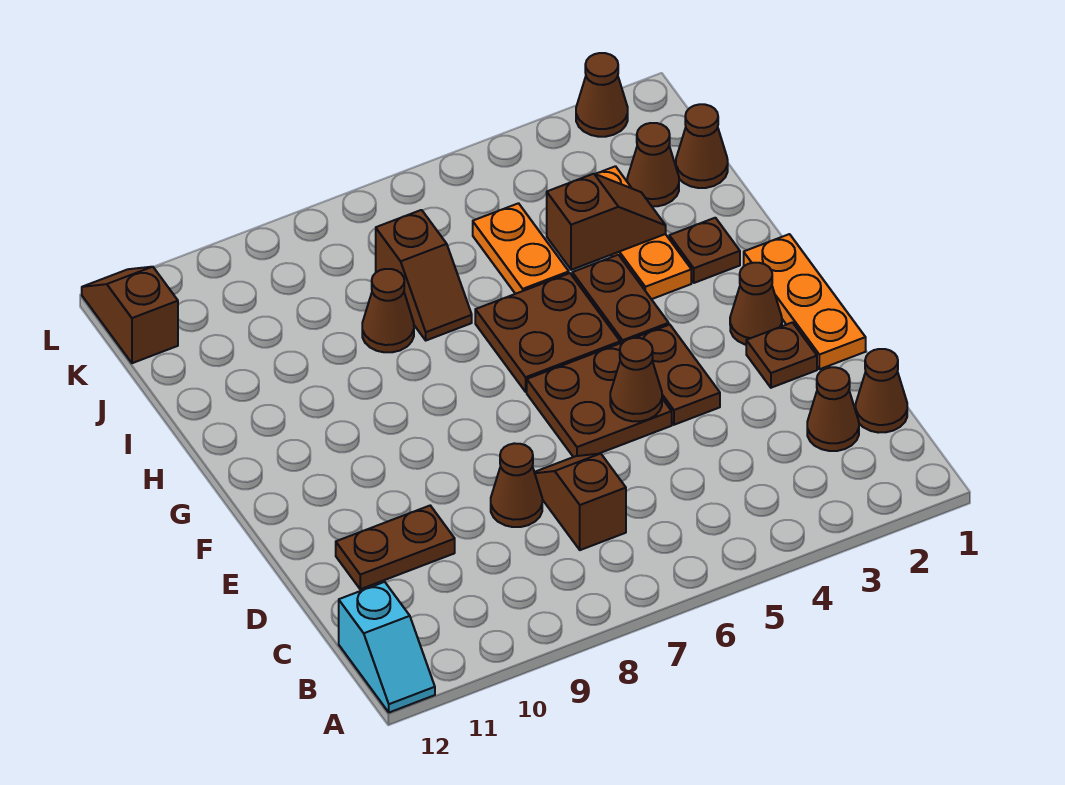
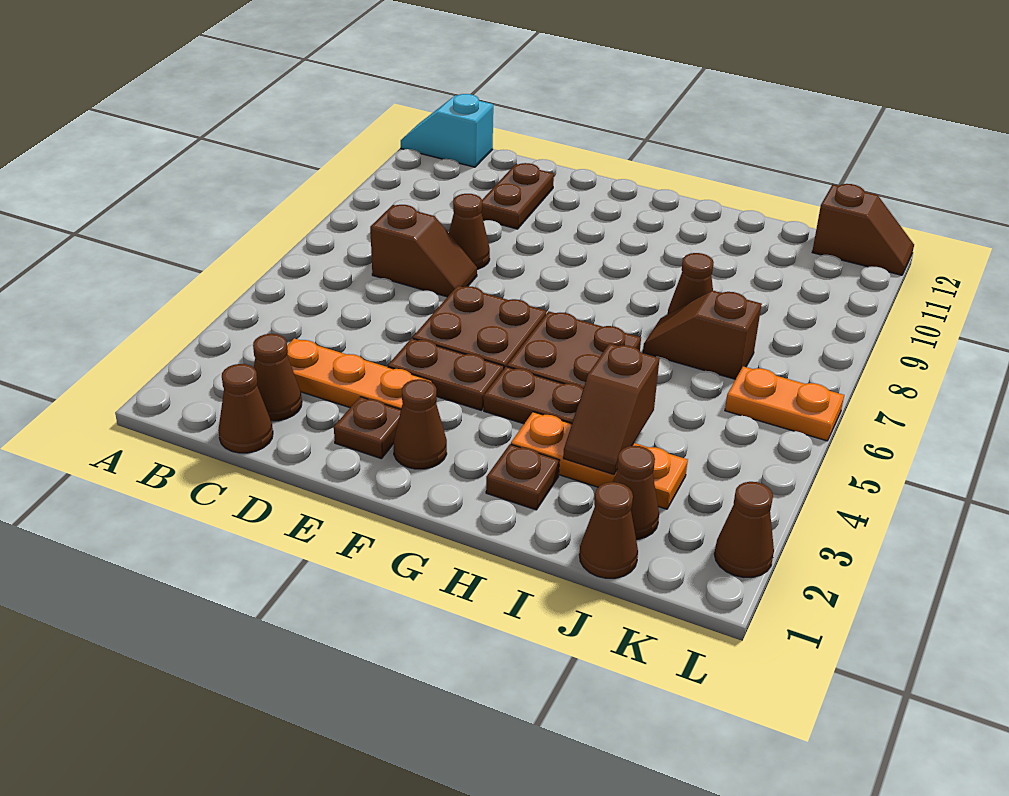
orange 1x3 plate [744,234,866,369] -> orange 1x3 plate moved to [287,338,432,409]
brown 1x1 cone [610,338,662,421] -> none
orange 1x2 plate [473,203,569,294] -> orange 1x2 plate moved to [725,366,844,441]

